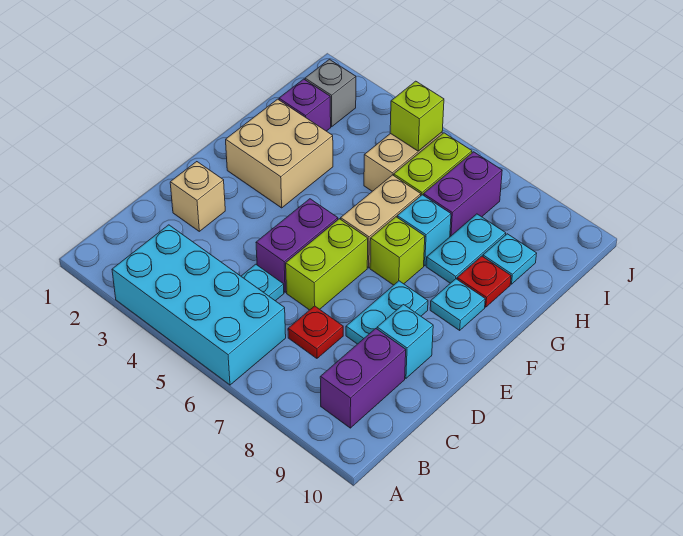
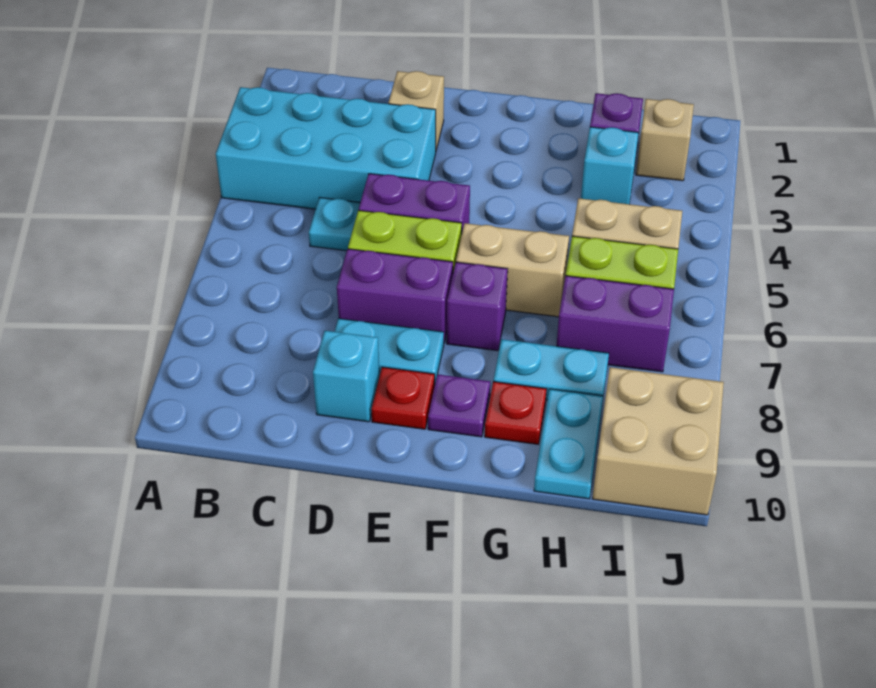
cyan 2x4 brick [112,225,286,385] -> cyan 2x4 brick turned to [216,87,436,209]
purple 1x2 brick [320,329,406,428] -> purple 1x2 brick moved to [337,249,453,342]
red 1x1 plate [288,306,343,358] -> red 1x1 plate moved to [372,367,435,429]
tan 2x2 brick [226,99,333,208] -> tan 2x2 brick moved to [592,367,724,515]
lime 1x1 brick [370,217,425,285] -> purple 1x1 brick [447,262,508,351]
cyan 1x1 plate [430,279,485,330] -> purple 1x1 plate [428,374,490,437]
cyan 1x1 brick [397,195,451,266] -> cyan 1x1 brick moved to [581,127,639,204]
cyan 1x1 plate [483,234,537,284] -> cyan 1x2 plate [534,389,603,499]
grey 1x1 brick [305,59,356,127] -> tan 1x1 brick [636,99,694,181]
lime 1x1 brick [390,81,444,151] -> none

